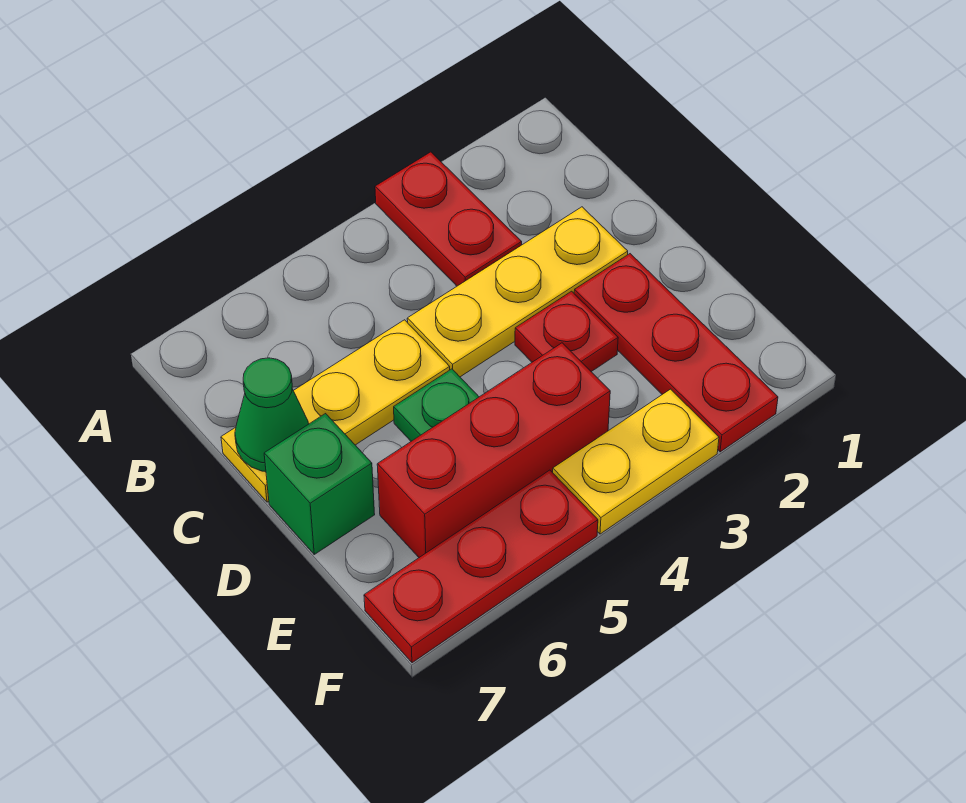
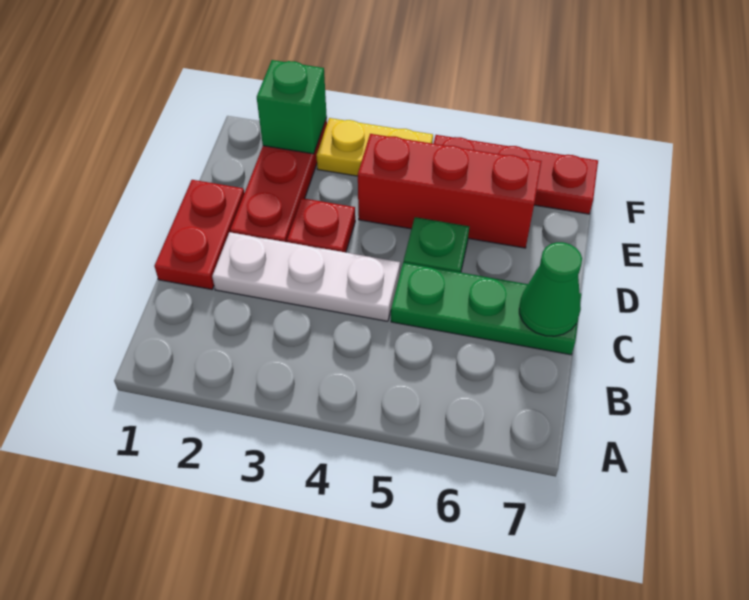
red 1x2 plate [375,152,522,286] -> red 1x2 plate moved to [154,180,244,289]
yellow 1x3 plate [407,207,628,377] -> white 1x3 plate [212,232,400,321]
yellow 1x3 plate [221,320,450,502] -> green 1x3 plate [391,263,581,355]
green 1x1 brick [264,414,375,554] -> green 1x1 brick moved to [257,60,327,154]

